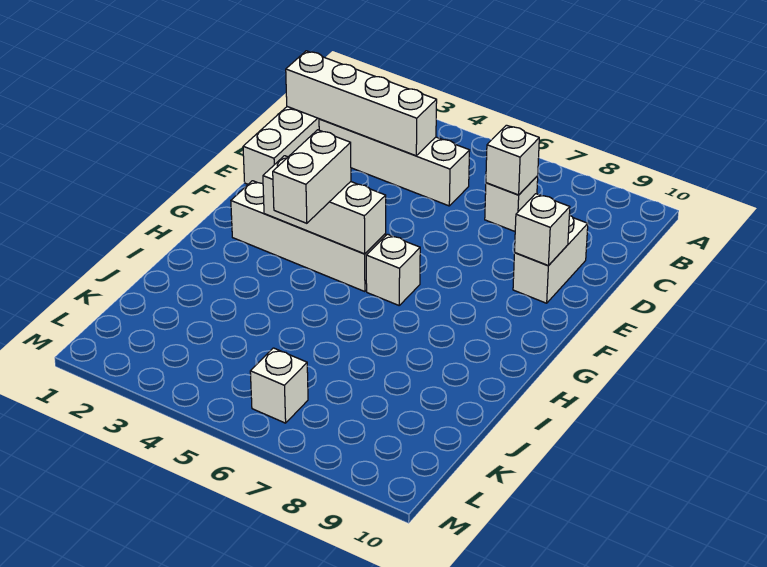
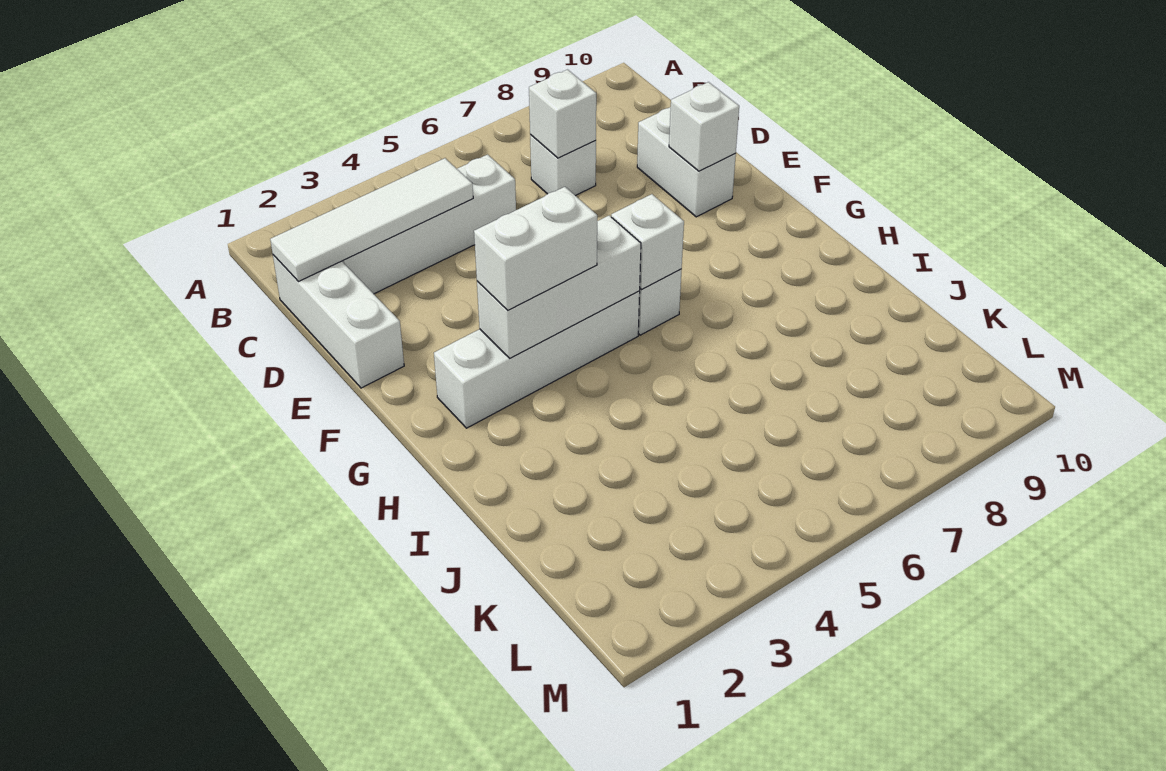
white 1x4 brick [286,51,437,156] -> white 1x4 tile [270,158,473,282]
white 1x2 brick [273,130,351,223] -> white 1x2 brick turned to [474,187,597,310]
white 1x1 brick [250,348,308,423] -> white 1x1 brick moved to [611,194,684,290]

